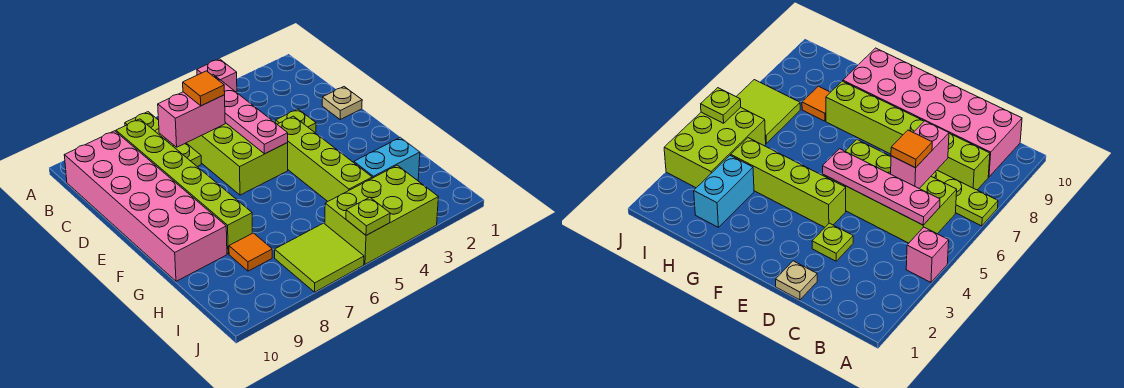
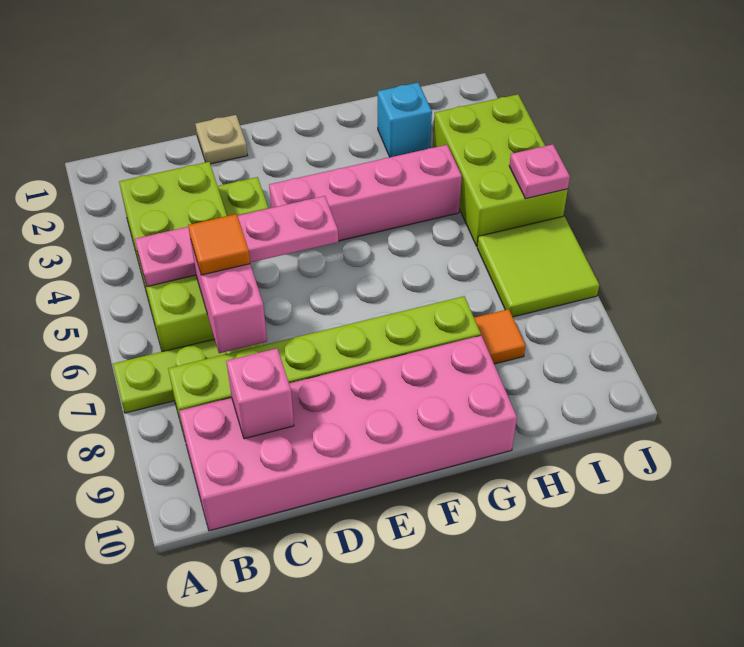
pink 1x1 brick [197,59,237,93] -> pink 1x1 brick moved to [226,348,294,439]
lime 2x4 brick [187,123,288,195] -> lime 2x4 brick turned to [119,162,227,352]
lime 1x4 brick [277,116,372,201] -> pink 1x4 brick [269,145,462,241]
cyan 1x2 brick [354,137,420,181] -> cyan 1x1 brick [378,83,432,157]
lime 1x1 plate [346,197,390,235] -> pink 1x1 plate [509,144,570,199]

